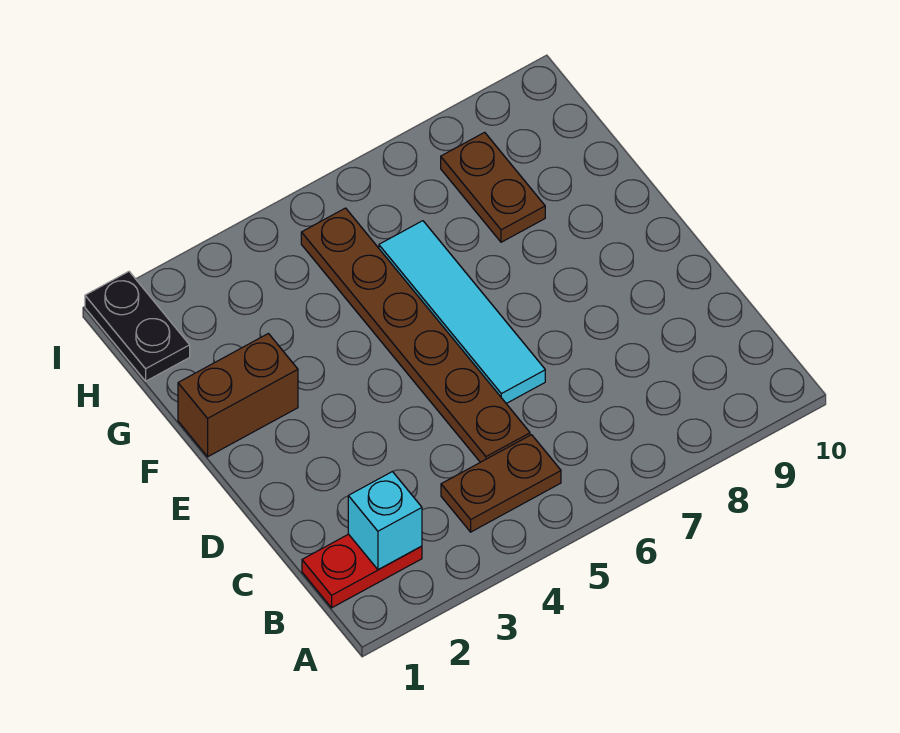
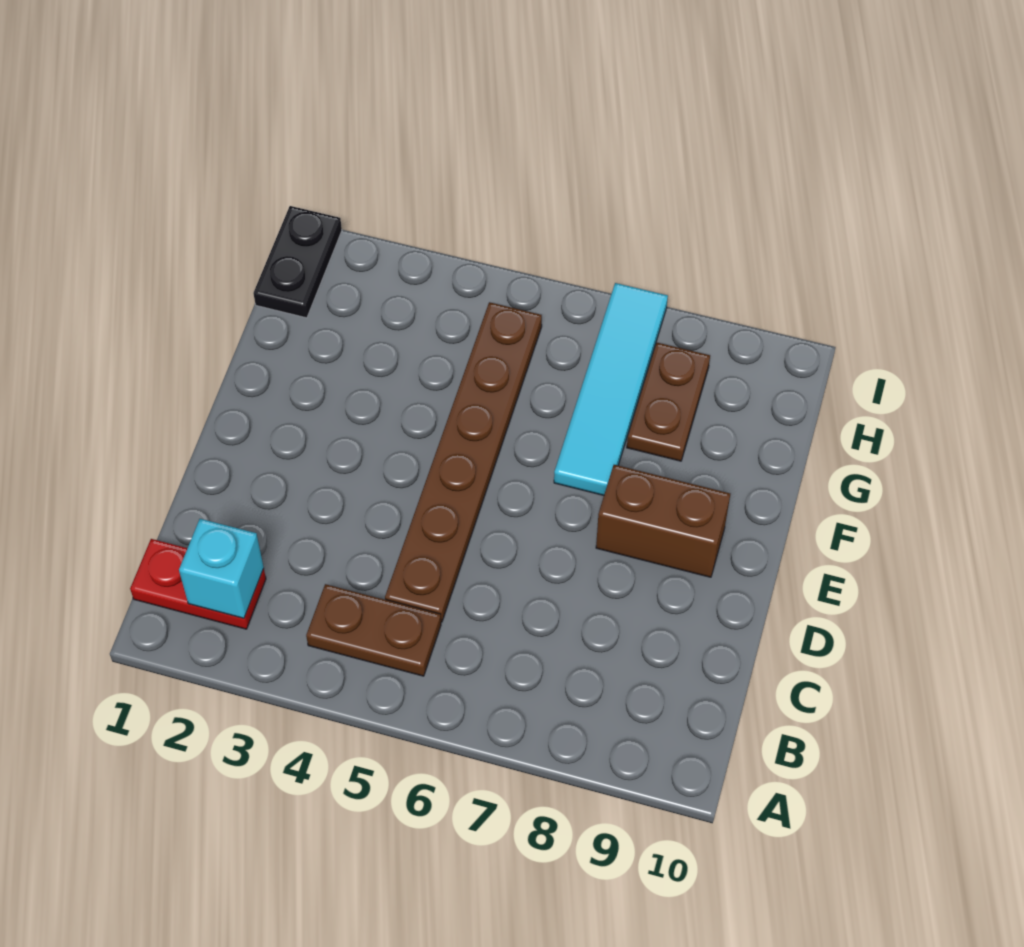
cyan 1x4 tile [379,221,545,403] -> cyan 1x4 tile moved to [554,283,668,495]
brown 1x2 brick [178,334,298,457] -> brown 1x2 brick moved to [596,465,730,577]

